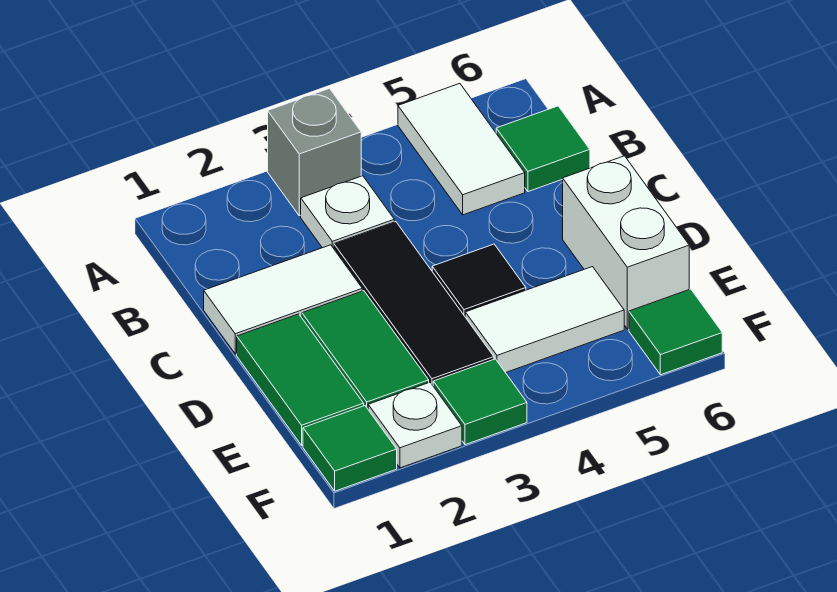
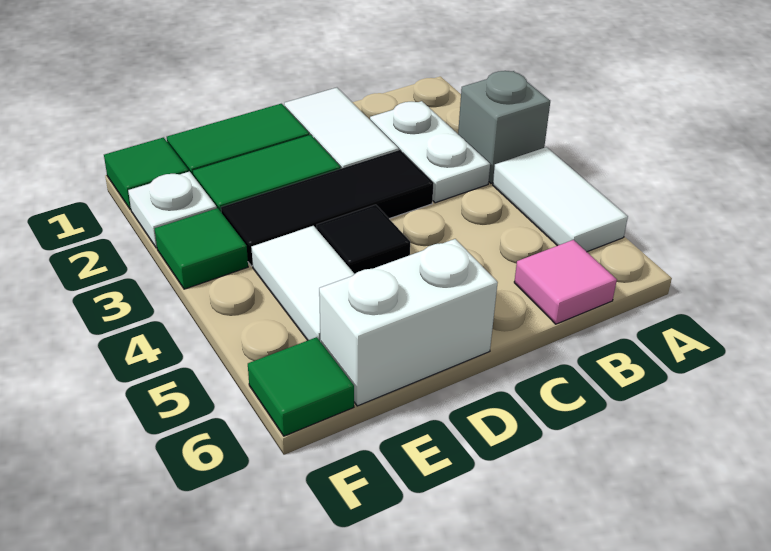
white 1x2 tile [398,84,525,215] -> white 1x2 tile turned to [493,147,628,252]
white 1x1 plate [301,176,394,248] -> white 1x2 plate [370,101,490,203]
green 1x1 tile [496,106,590,192] -> pink 1x1 tile [514,240,617,324]

